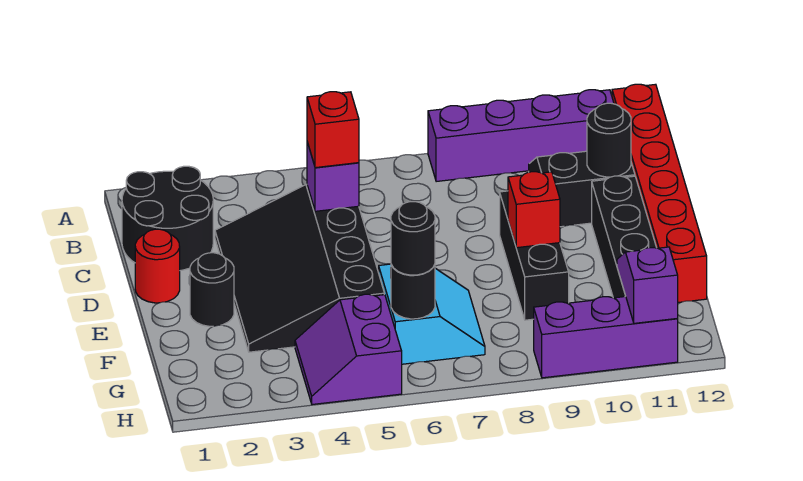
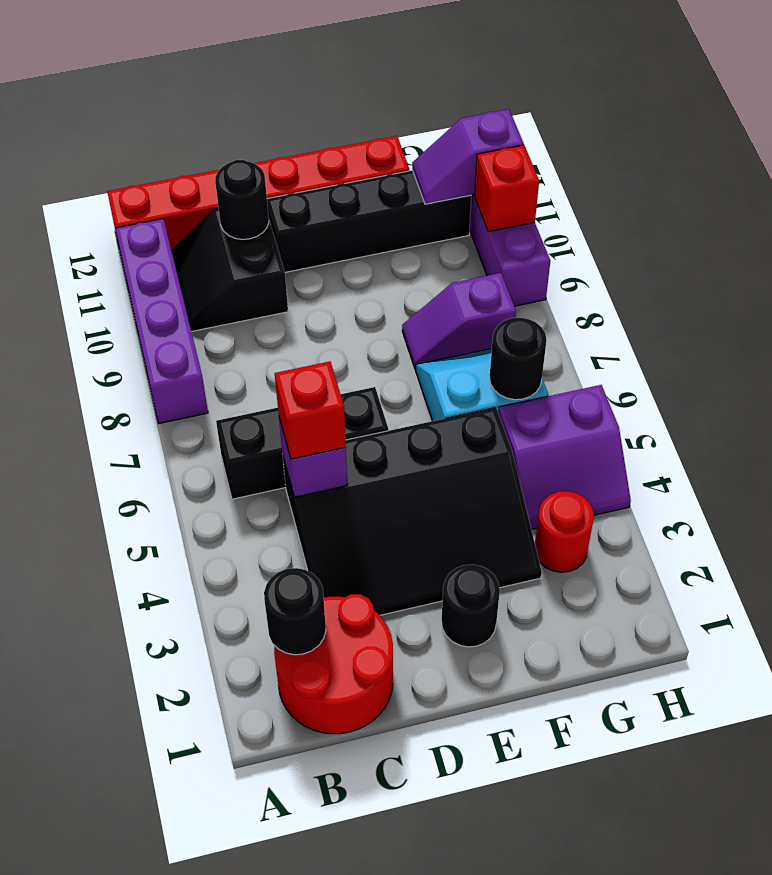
black 2x2 round brick [122,166,213,271] -> red 2x2 round brick [274,594,393,734]
red 1x1 round brick [135,229,180,303] -> red 1x1 round brick moved to [535,491,594,572]
black 1x3 brick [500,191,569,320] -> black 1x3 brick moved to [216,387,388,499]
red 1x1 brick [508,172,560,248] -> red 1x1 brick moved to [474,145,539,232]
none -> purple 1x2 slope [402,273,516,369]
black 1x1 round brick [391,202,435,275] -> black 1x1 round brick moved to [264,568,326,655]

